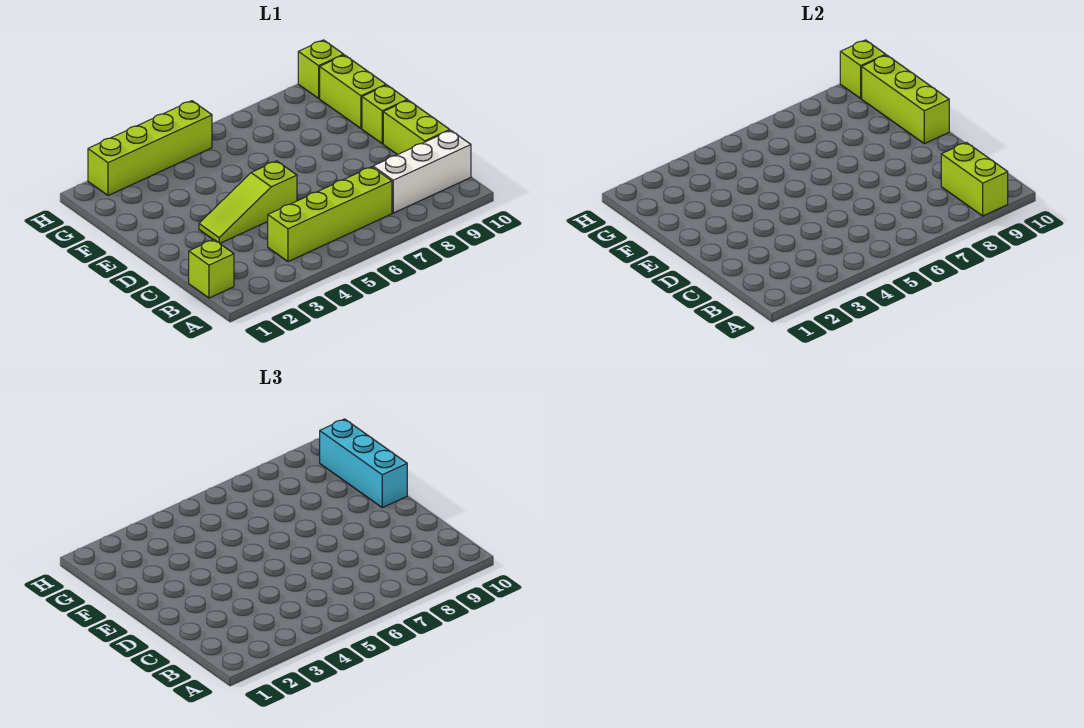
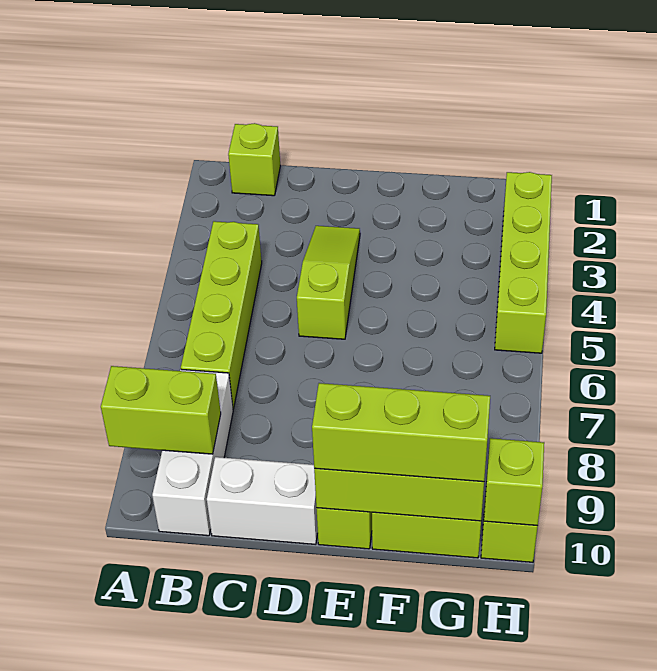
lime 1x2 brick [383,100,450,155] -> white 1x2 brick [207,457,318,544]
cyan 1x3 brick [320,419,407,508] -> lime 1x3 brick [312,383,490,482]

